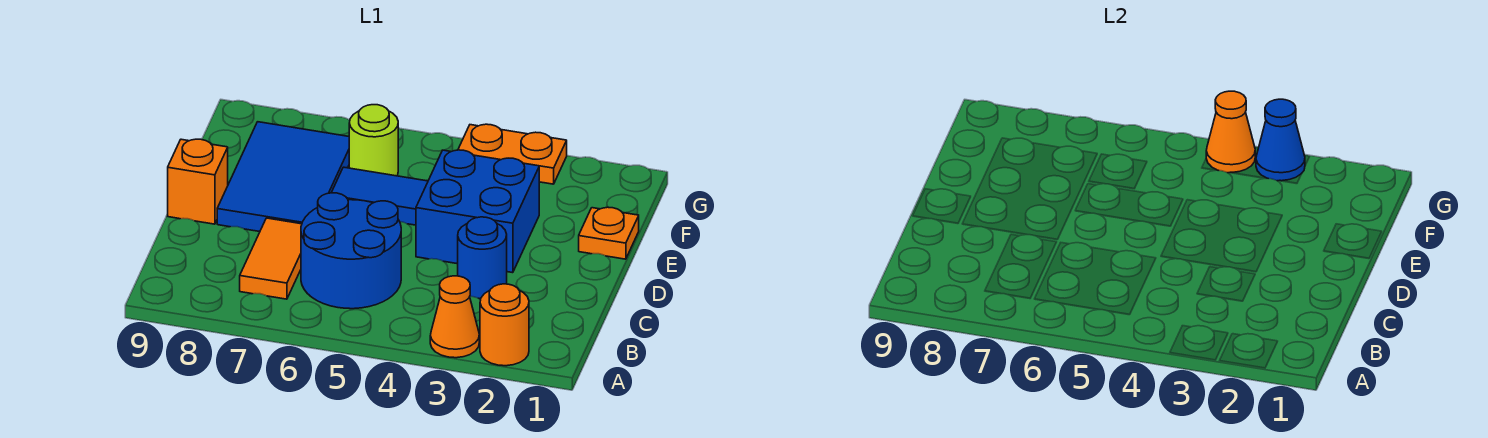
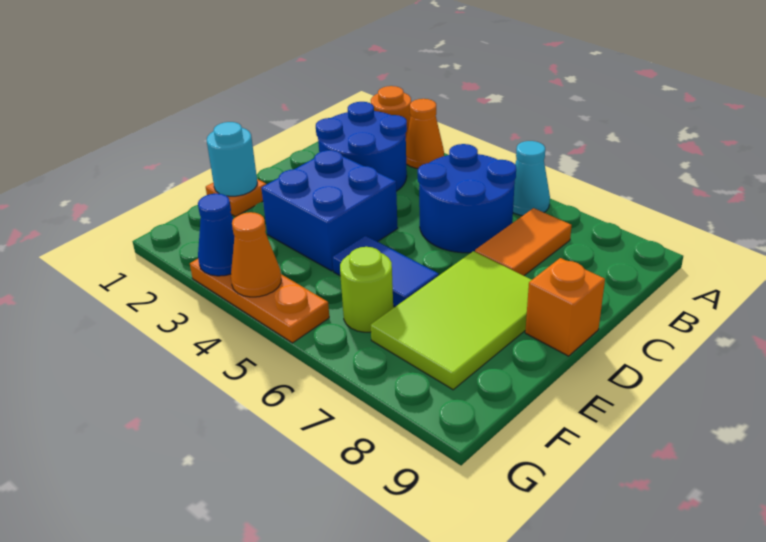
none -> cyan 1x1 cone [513,141,550,216]
blue 1x1 round brick [458,217,507,299] -> blue 2x2 round brick [316,102,407,191]
blue 2x3 tile [217,122,349,232] -> lime 2x3 tile [371,251,531,390]
none -> cyan 1x1 round brick [207,122,257,196]
orange 1x2 plate [458,124,567,184] -> orange 1x3 plate [190,259,329,343]

